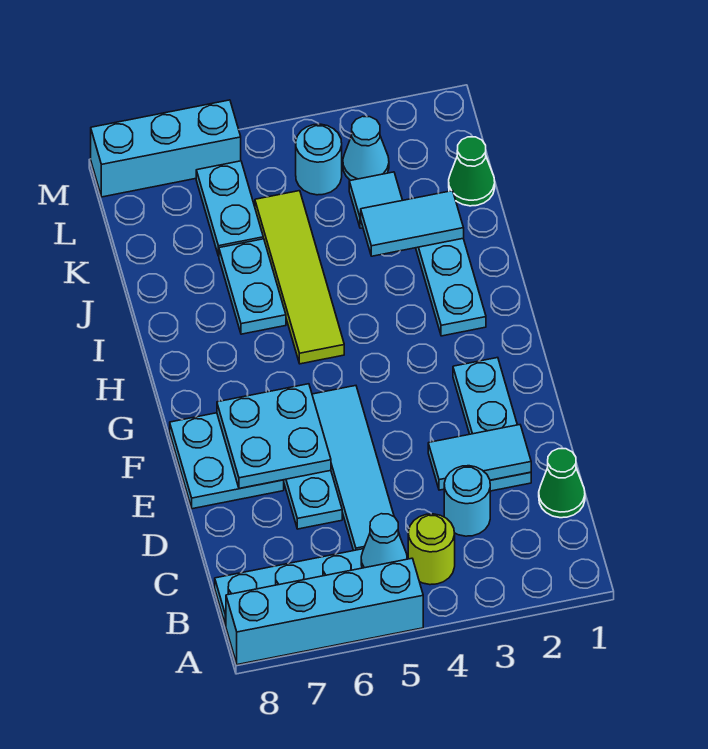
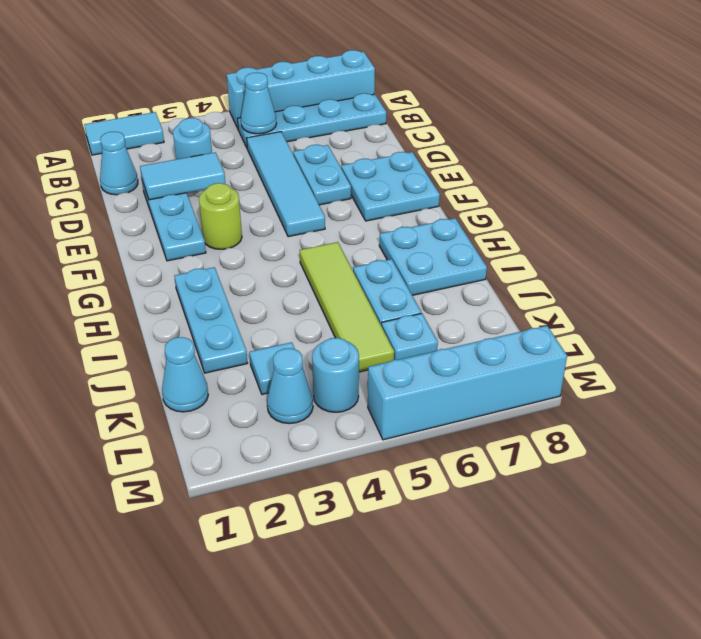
lime 1x1 round brick [408,514,455,585] -> lime 1x1 round brick moved to [199,183,242,249]
green 1x1 cone [539,449,585,518] -> cyan 1x1 cone [100,132,138,195]
cyan 2x2 plate [217,384,331,489] -> cyan 2x2 plate moved to [379,218,487,295]
cyan 1x2 tile [361,191,464,256] -> cyan 1x2 tile moved to [84,112,164,155]
green 1x1 cone [449,137,495,206] -> cyan 1x1 cone [162,337,208,412]
cyan 1x2 plate [196,161,263,256] -> cyan 1x1 plate [382,313,438,360]
cyan 1x3 brick [91,100,241,197] -> cyan 1x4 brick [368,326,567,440]

